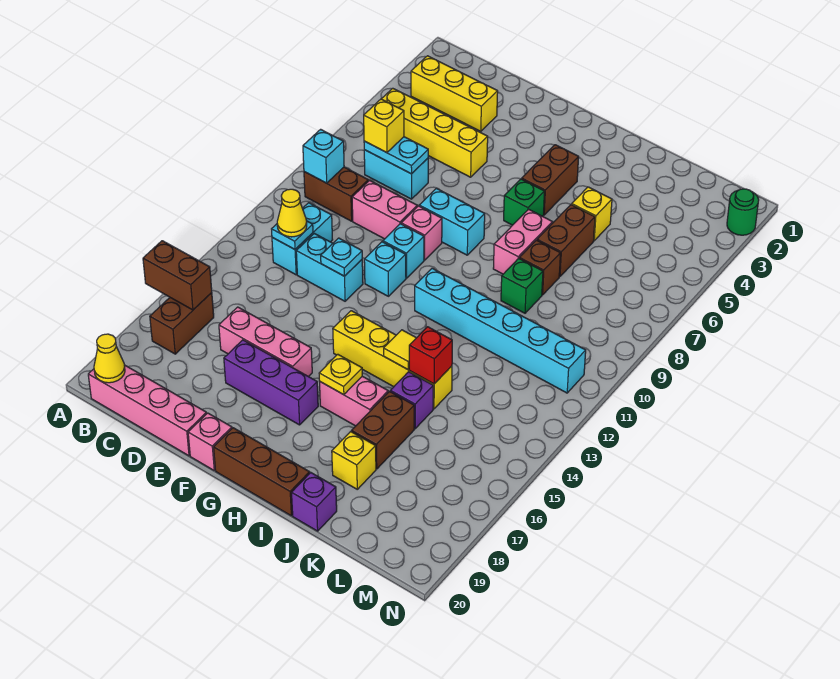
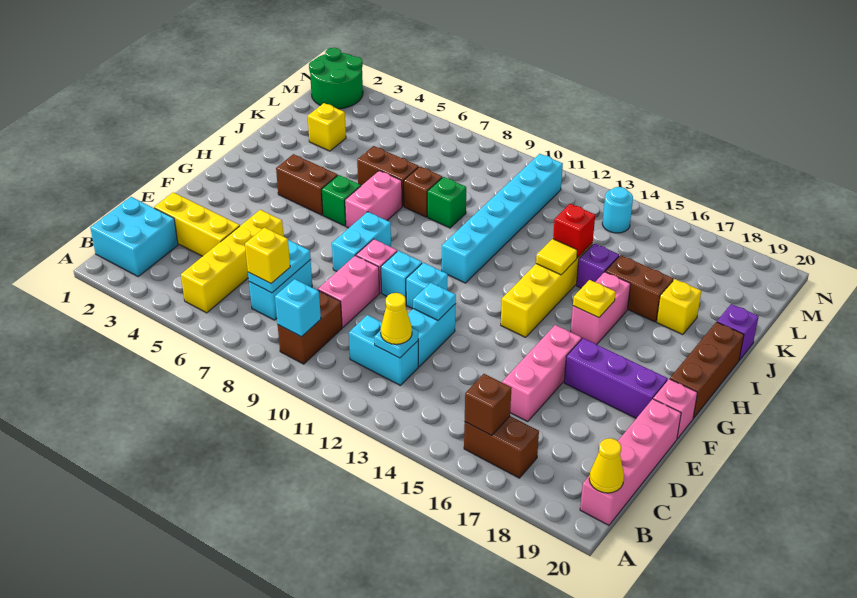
brown 1x2 brick [143,241,212,310] -> brown 1x1 brick [465,374,511,436]
none -> cyan 2x2 brick [90,197,178,276]
yellow 1x3 brick [411,56,498,131] -> yellow 1x3 brick turned to [154,192,240,256]
purple 1x3 brick [224,340,318,425] -> purple 1x3 brick turned to [564,338,668,418]
pink 1x2 brick [493,209,552,274] -> pink 1x2 brick turned to [345,171,402,228]
yellow 1x1 brick [572,187,612,241] -> yellow 1x1 brick moved to [308,103,346,151]
none -> cyan 1x1 round brick [602,187,633,233]
green 1x1 round brick [727,189,759,235] -> green 2x2 round brick [309,48,363,109]

